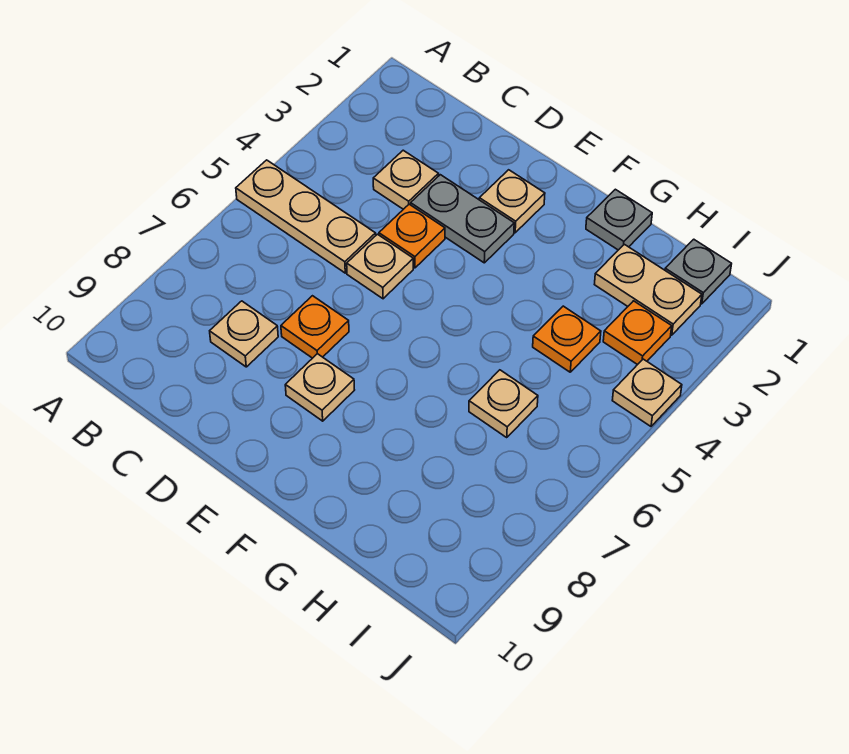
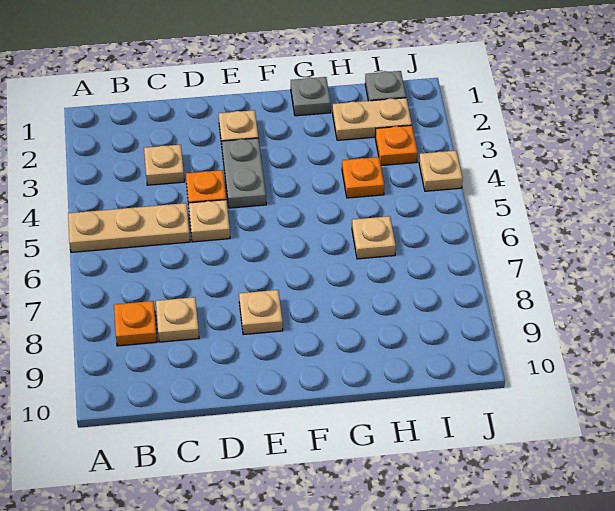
grey 1x2 plate [411,175,514,263] -> grey 1x2 plate turned to [222,138,266,208]
orange 1x1 plate [281,296,349,358] -> orange 1x1 plate moved to [114,301,157,346]

